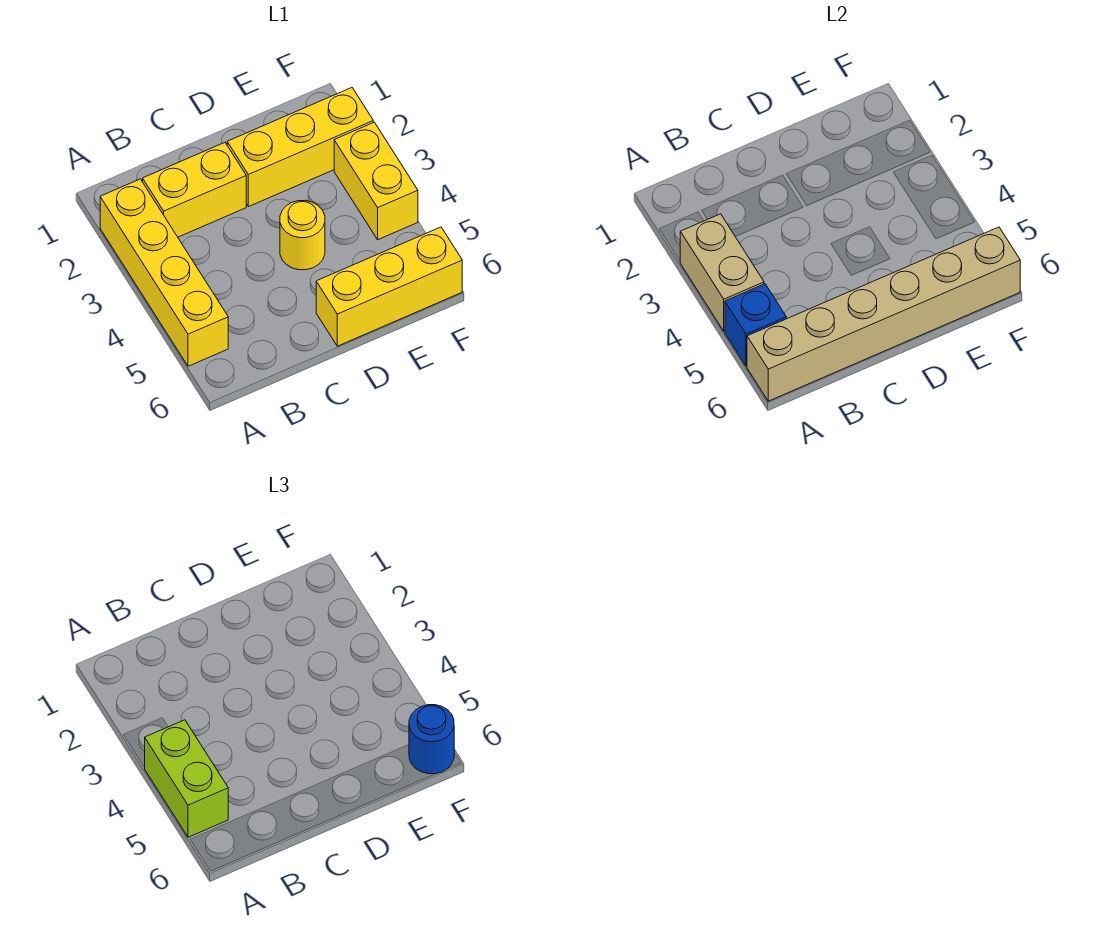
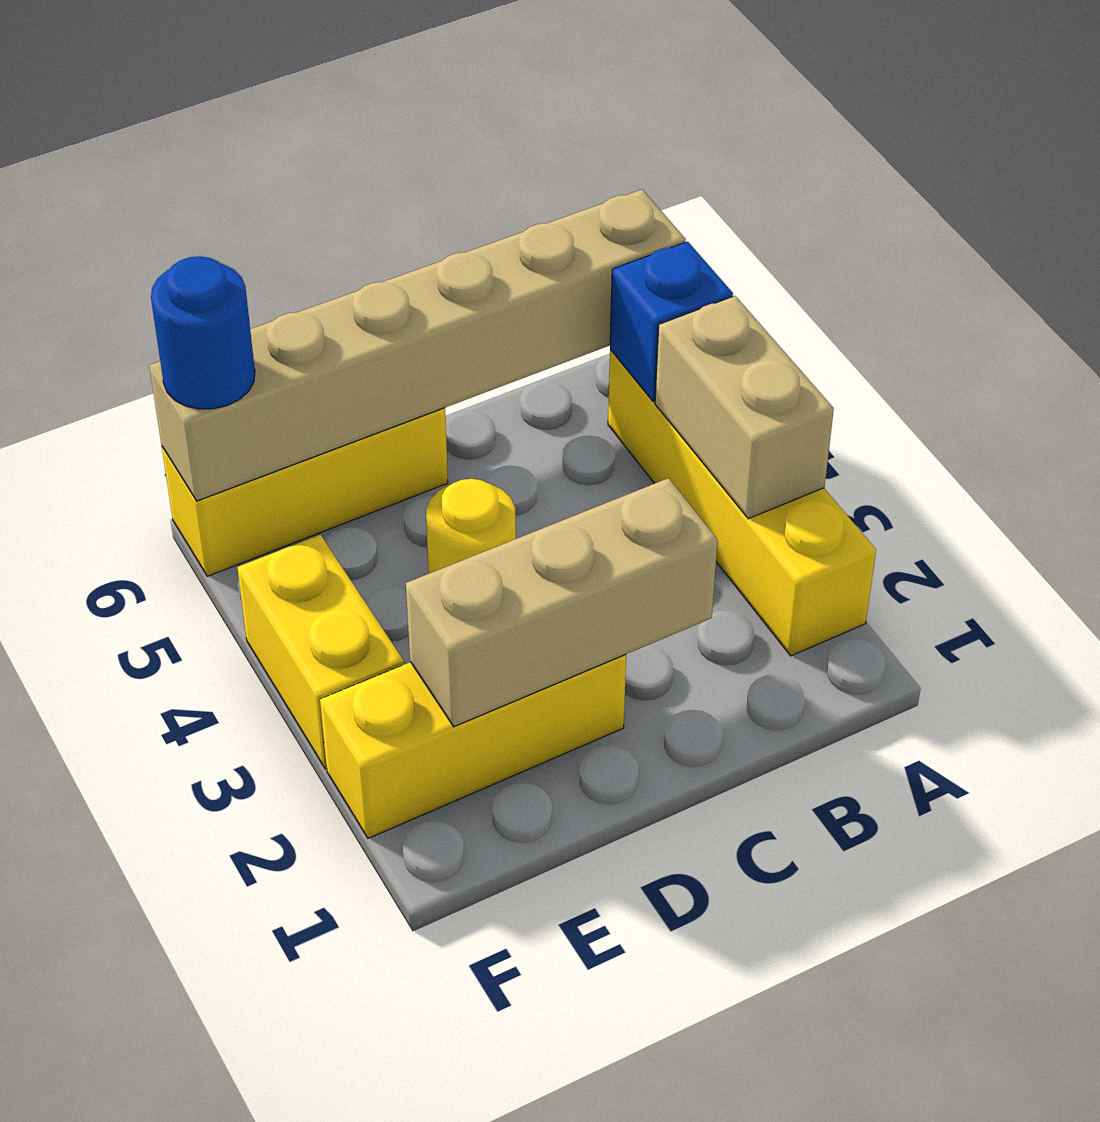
lime 1x2 brick [144,720,228,837] -> none
yellow 1x2 brick [143,143,246,237] -> none
none -> tan 1x3 brick [406,478,718,727]

